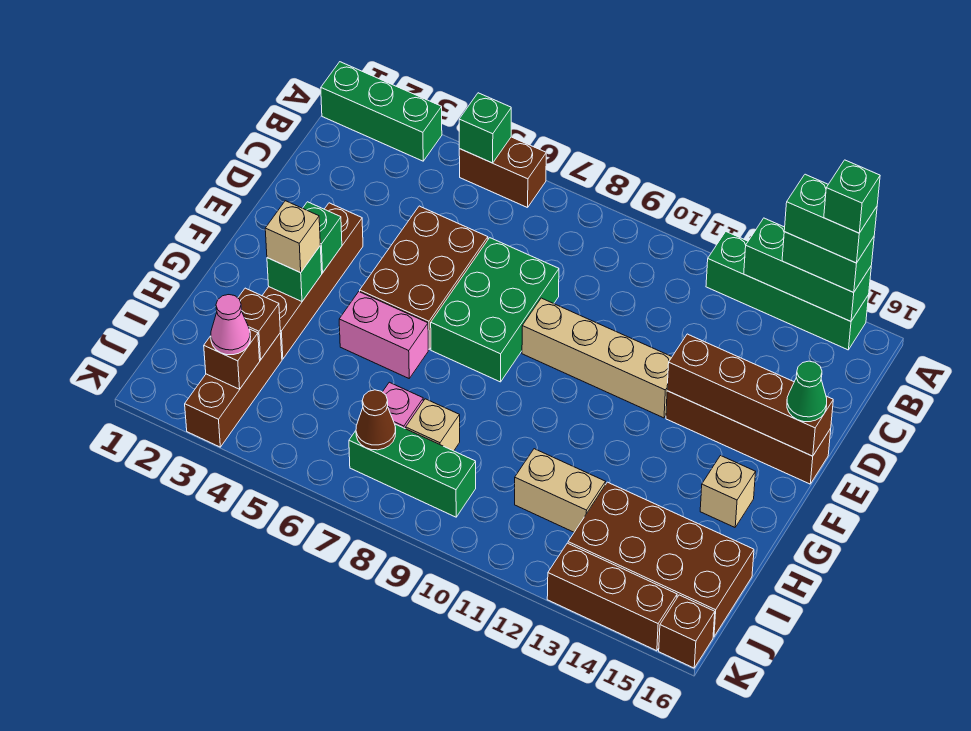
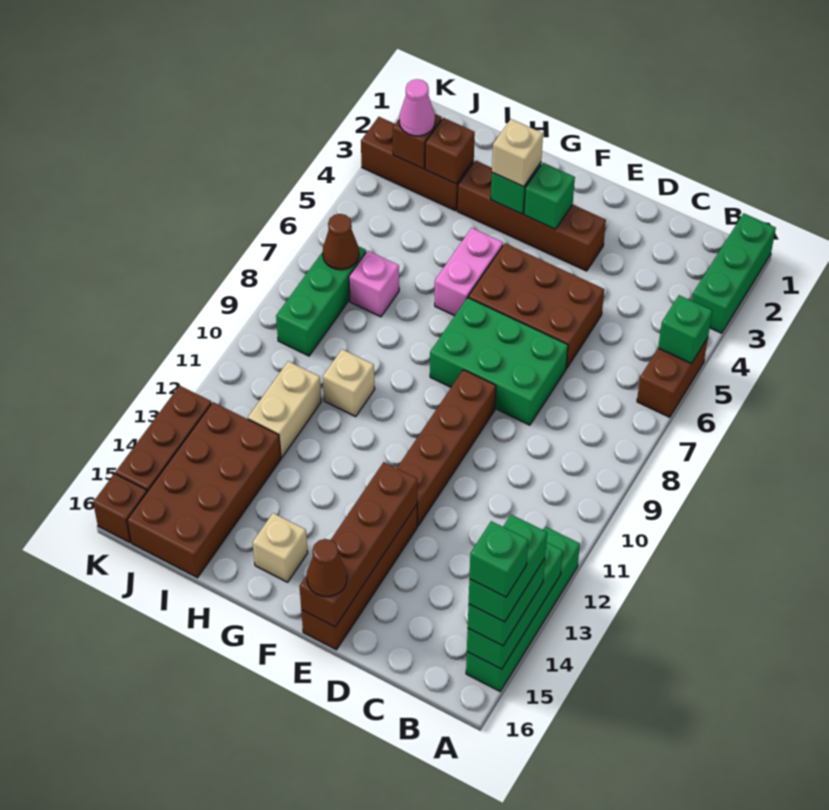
tan 1x4 brick [522,298,672,418] -> brown 1x4 brick [397,370,496,526]
green 1x1 cone [787,361,827,422] -> brown 1x1 cone [307,539,347,597]
tan 1x1 brick [406,399,460,451] -> tan 1x1 brick moved to [323,349,375,417]

